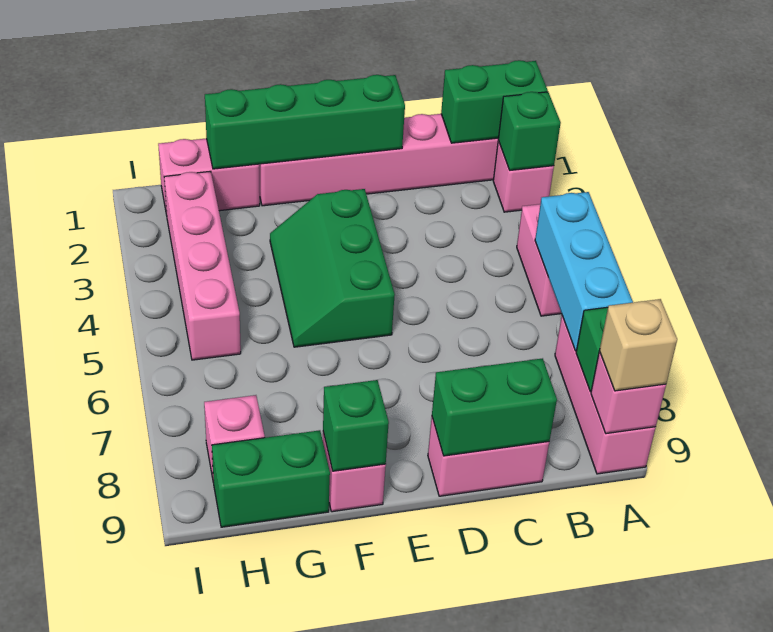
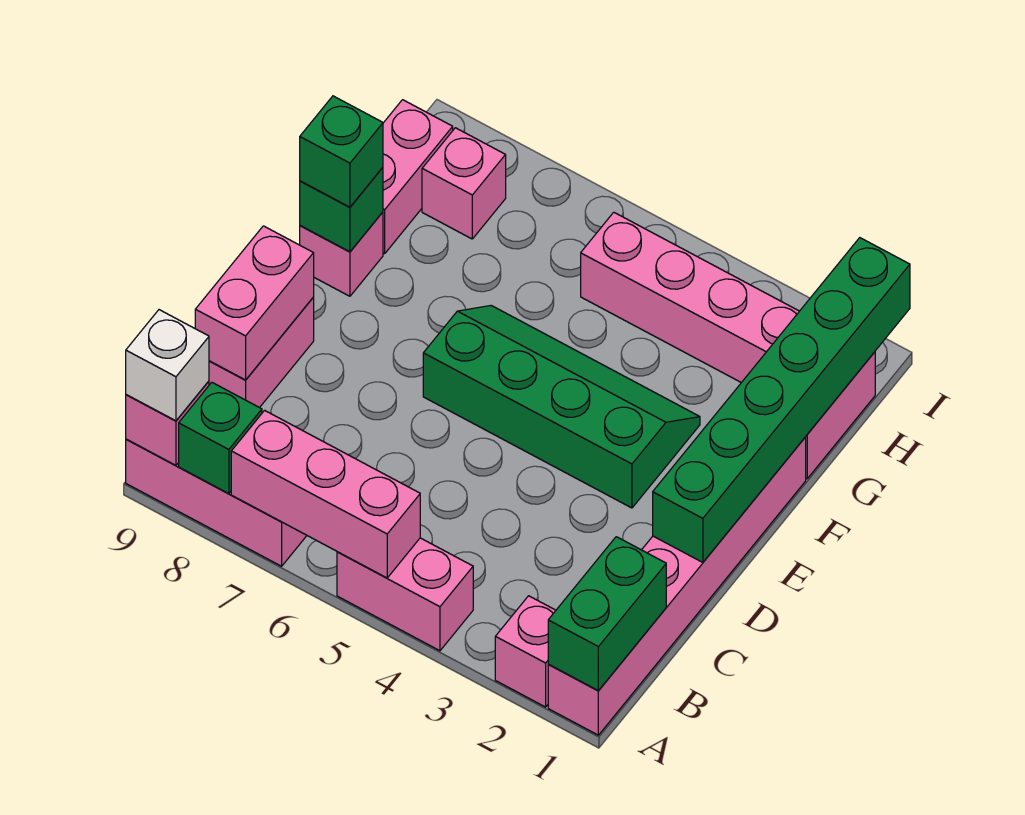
green 1x1 brick [498,92,561,170] -> green 1x1 brick moved to [300,96,383,207]
cyan 1x3 brick [535,192,633,351] -> pink 1x3 brick [231,410,420,578]
tan 1x1 brick [600,299,677,391] -> white 1x1 brick [126,310,209,421]
green 1x2 brick [432,358,557,456] -> pink 1x2 brick [195,226,314,380]
green 1x4 brick [205,75,405,169] -> green 1x6 brick [653,238,910,562]
green 2x3 slope [270,189,395,347] -> green 2x4 slope [423,306,700,508]
green 1x2 brick [212,430,330,527] -> pink 1x2 brick [383,100,453,254]

